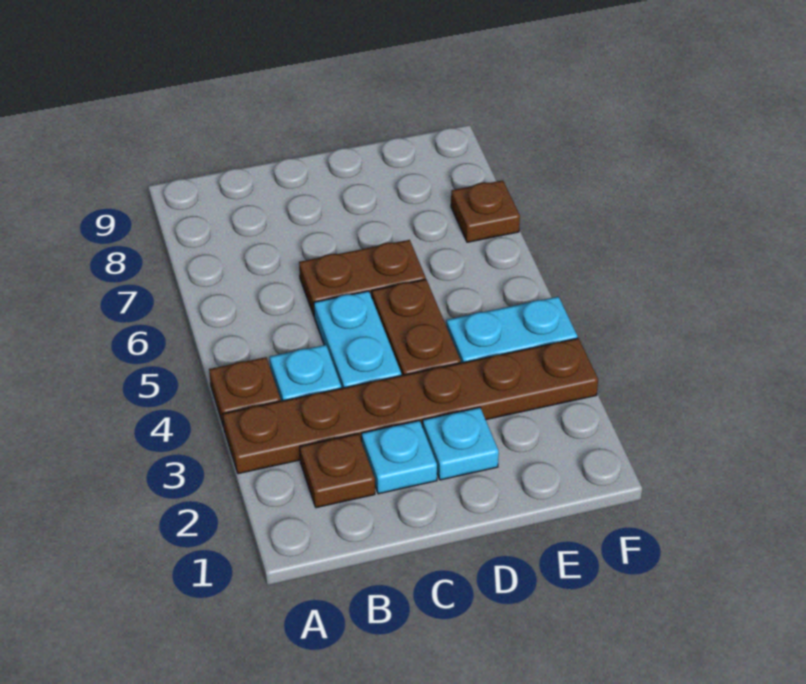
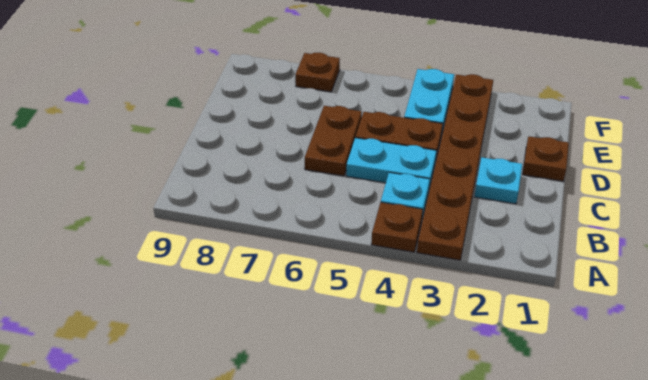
brown 1x1 plate [300,434,375,508] -> brown 1x1 plate moved to [522,137,569,181]
cyan 1x1 plate [423,407,499,480] -> none

